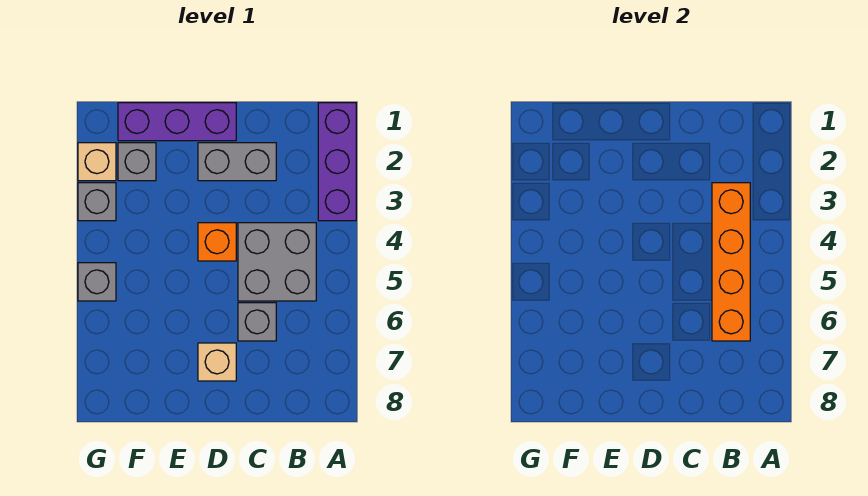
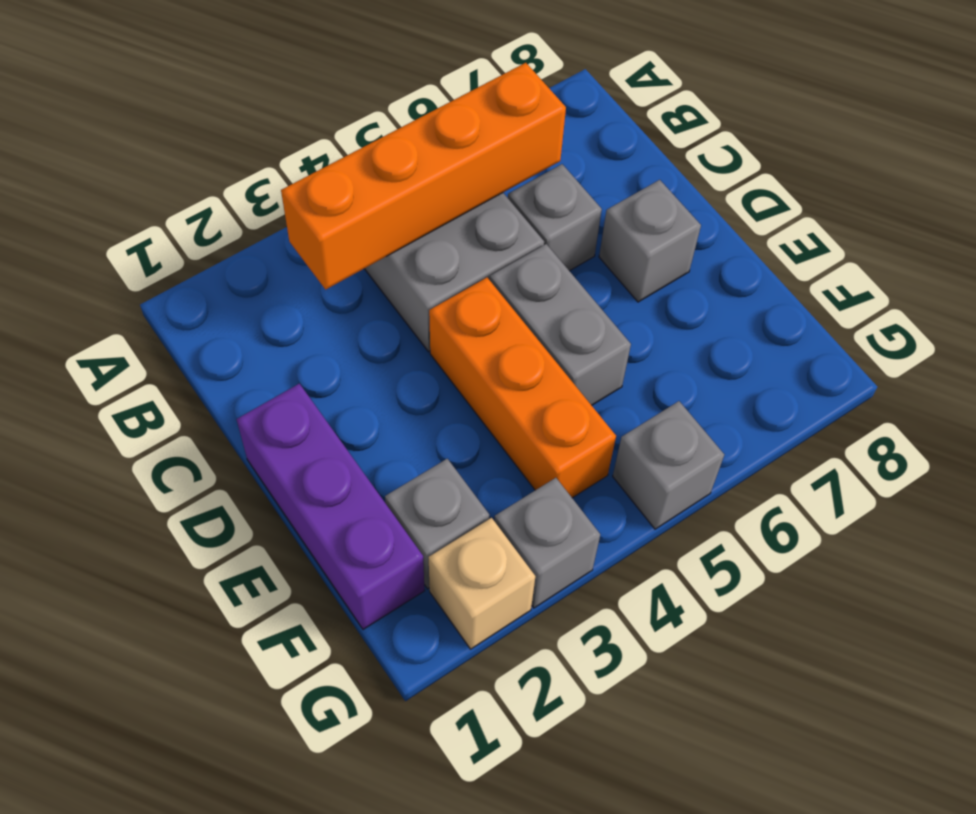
purple 1x3 brick [318,103,356,221] -> none
grey 1x2 brick [198,143,276,181] -> grey 1x2 brick moved to [490,244,631,405]
orange 1x1 brick [198,223,236,261] -> orange 1x3 brick [429,278,616,498]
tan 1x1 brick [198,343,236,381] -> grey 1x1 brick [599,180,701,302]

